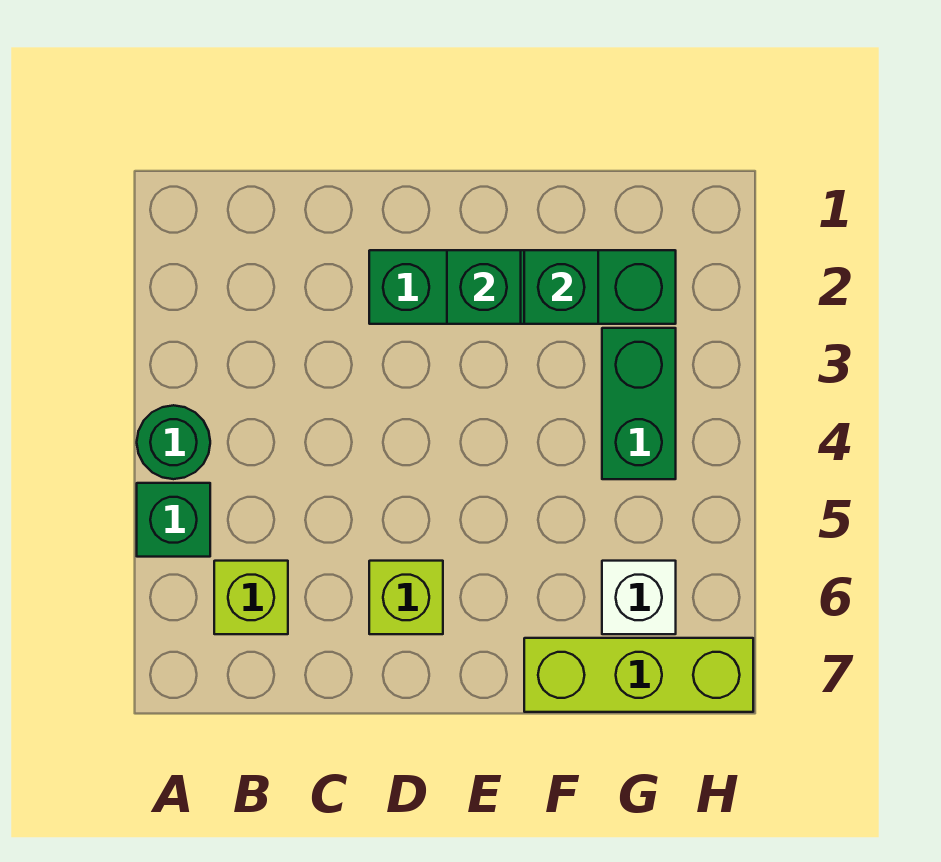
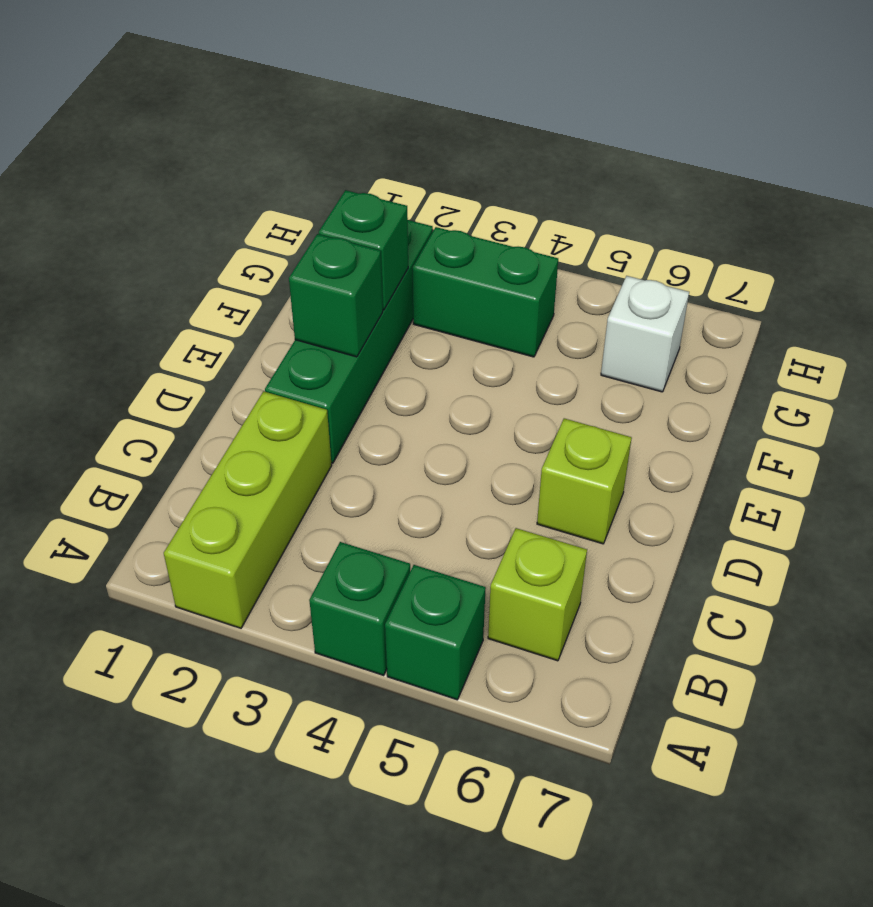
green 1x1 round brick [137,405,210,479] -> green 1x1 brick [309,542,410,675]
lime 1x3 brick [524,638,753,712] -> lime 1x3 brick moved to [164,391,332,628]

